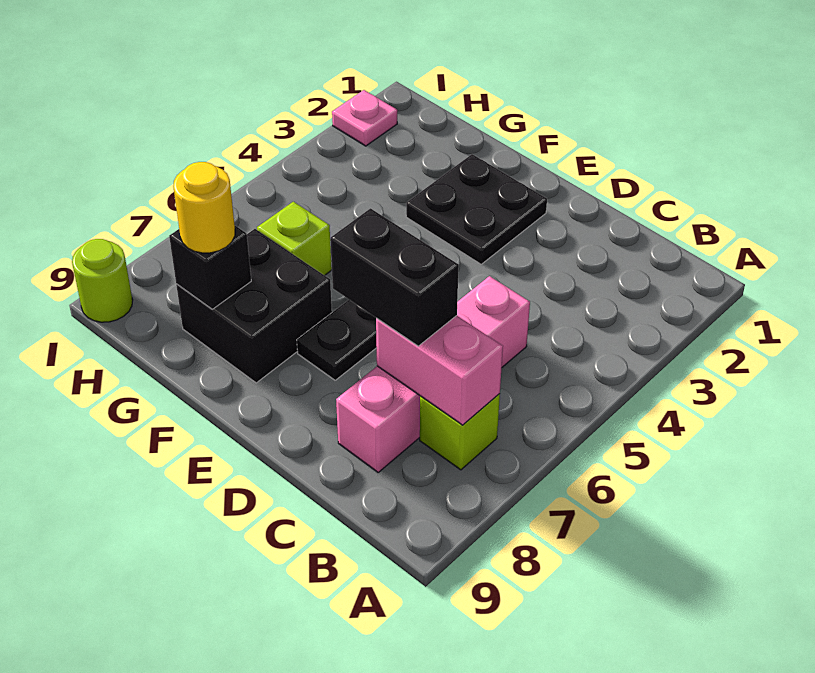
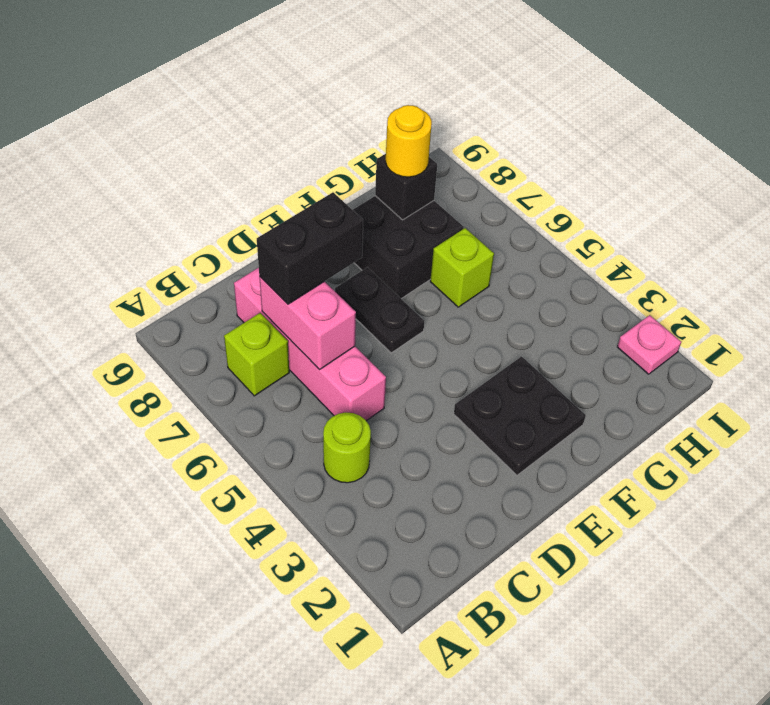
pink 1x2 brick [376,316,503,425] -> pink 1x2 brick turned to [259,276,356,370]
lime 1x1 round brick [72,239,133,322] -> lime 1x1 round brick moved to [323,412,371,483]

